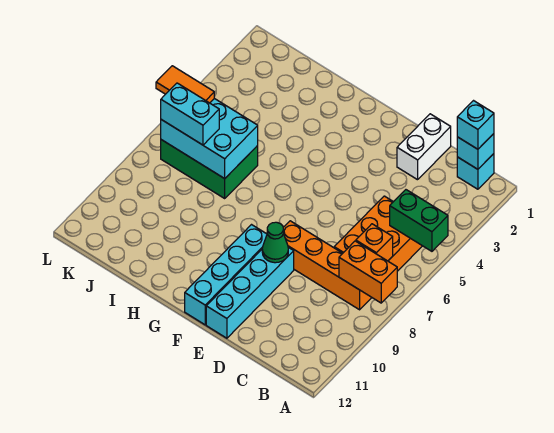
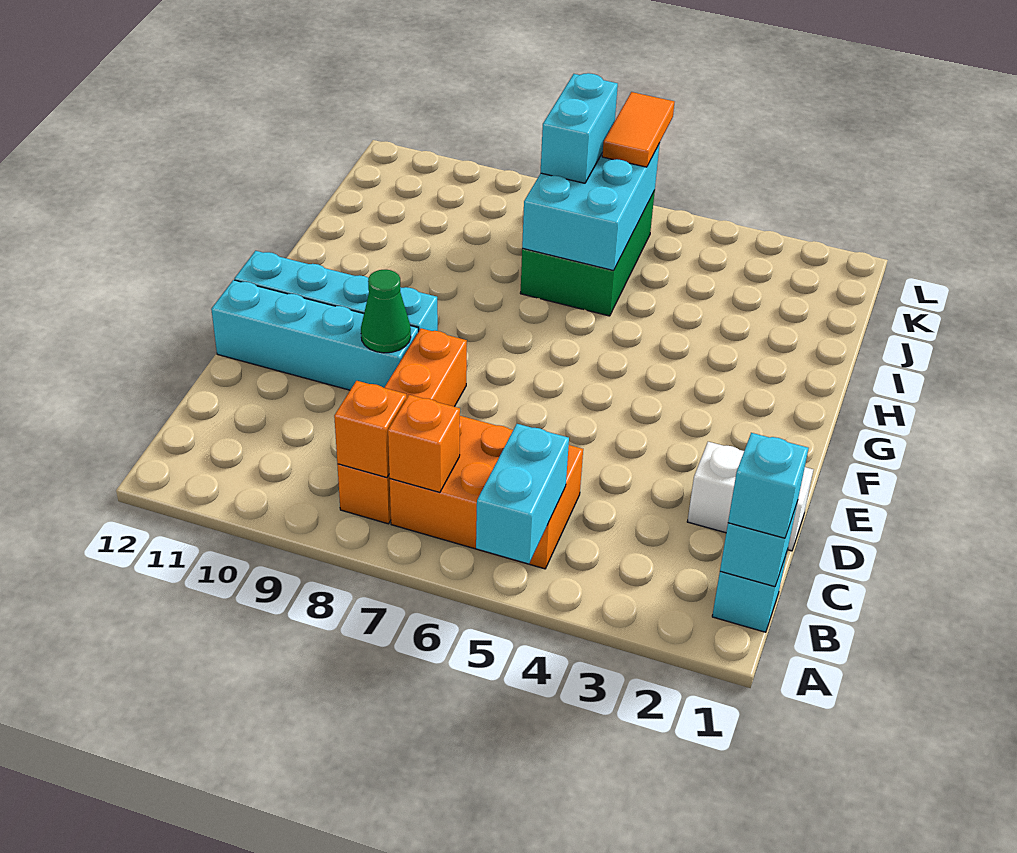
green 1x2 brick [390,190,448,251] -> cyan 1x2 brick [476,424,569,564]
orange 1x2 brick [339,241,397,303] -> orange 1x1 brick [334,381,407,478]

